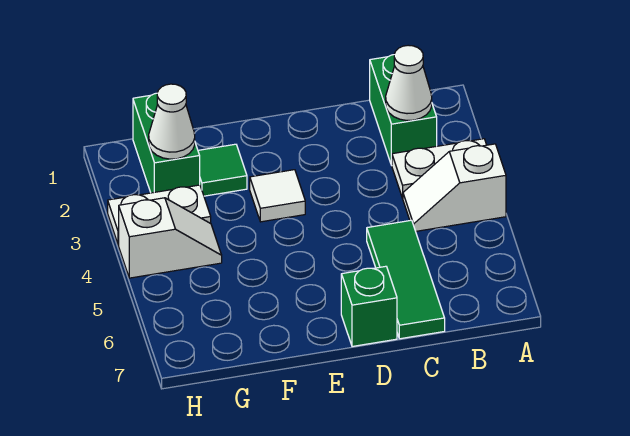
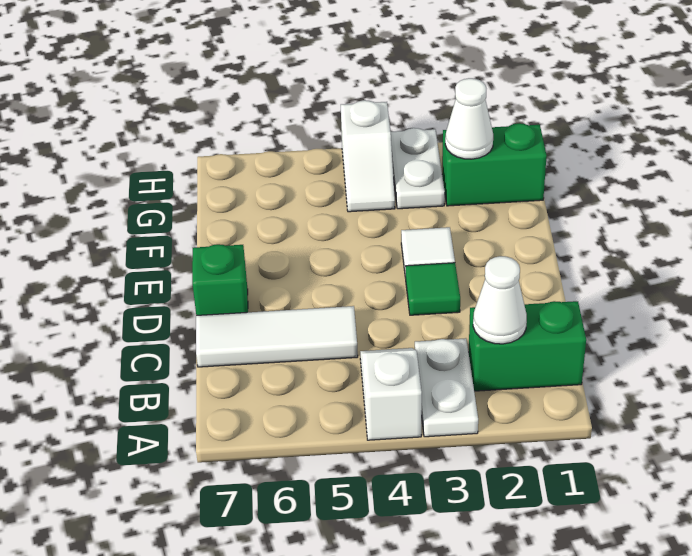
green 1x3 tile [367,220,445,339] -> white 1x3 tile [196,306,358,367]
green 1x1 tile [198,144,247,196] -> green 1x1 tile moved to [406,263,460,315]

